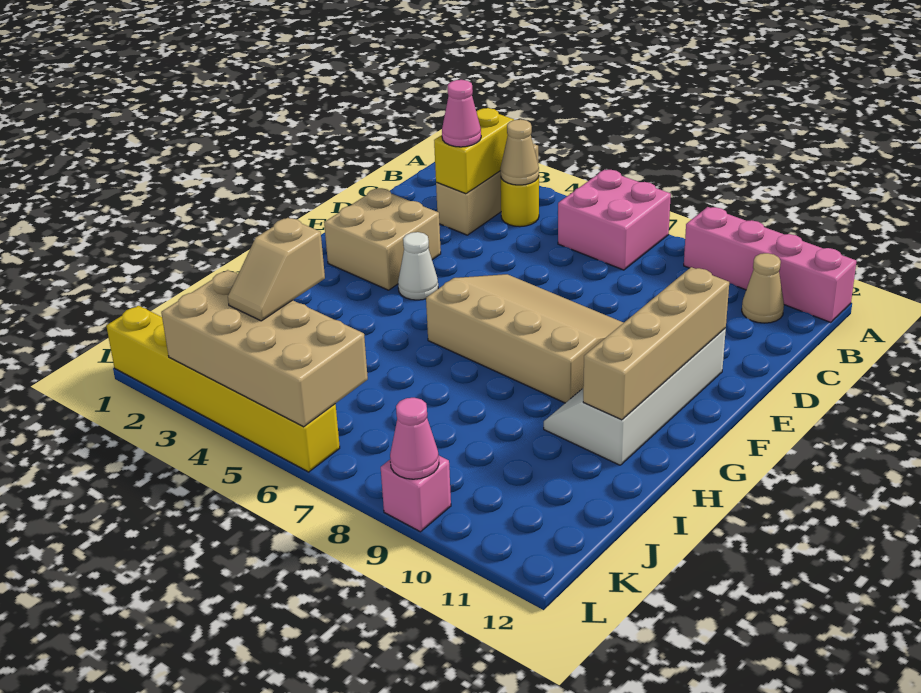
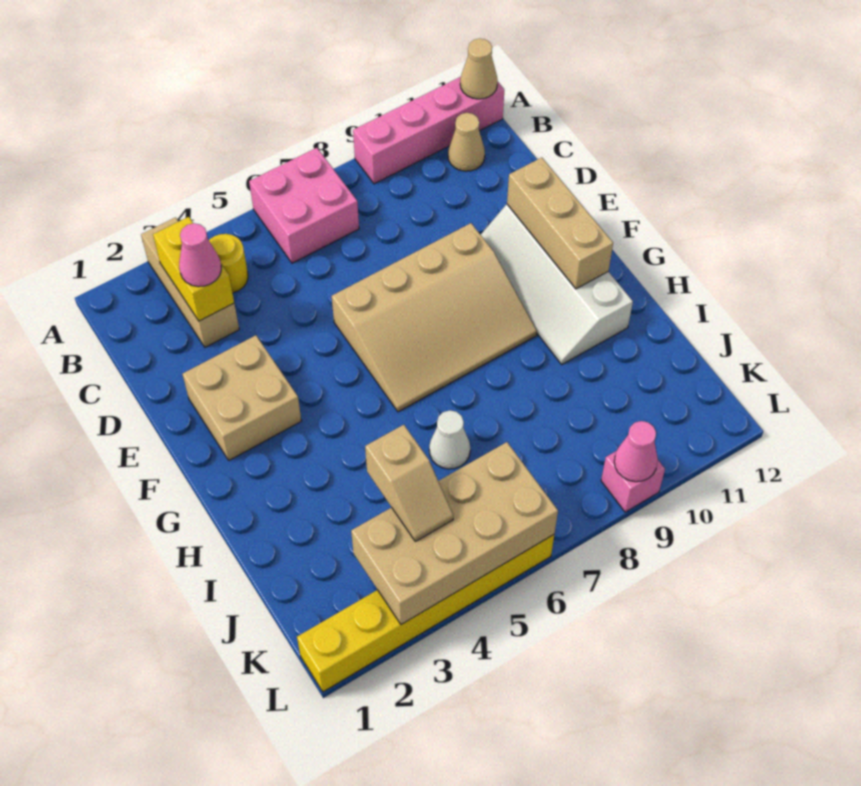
tan 1x1 cone [500,119,539,185] -> tan 1x1 cone moved to [460,39,498,99]
tan 3x4 slope [426,274,623,403] -> tan 3x4 slope turned to [332,223,537,412]
tan 1x4 brick [583,267,729,420] -> tan 1x3 brick [507,158,613,289]
white 1x1 cone [398,232,438,300] -> white 1x1 cone moved to [429,410,470,469]

